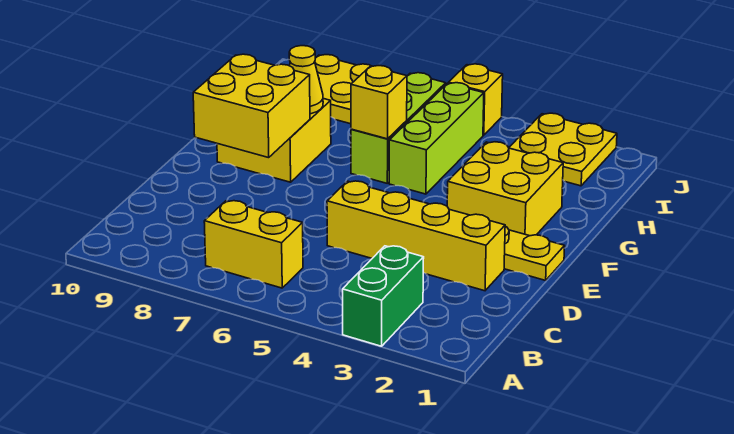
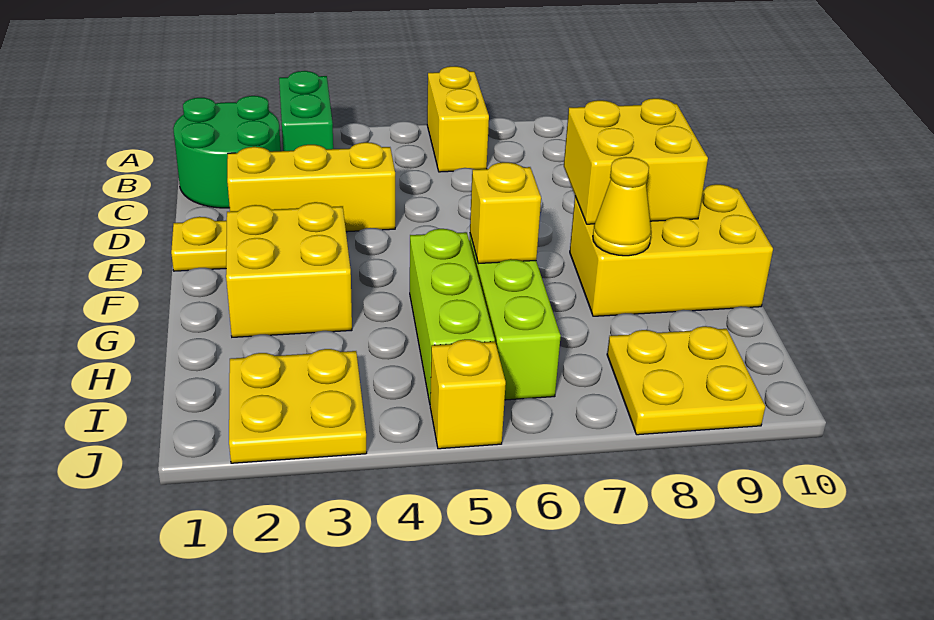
none -> green 2x2 round brick [173,96,281,208]
yellow 1x2 brick [204,201,303,288] -> yellow 1x2 brick turned to [427,66,489,172]
yellow 1x4 brick [327,181,505,291] -> yellow 1x3 brick [227,142,395,232]
yellow 2x2 brick [217,99,331,182] -> yellow 2x3 brick [570,184,773,316]

